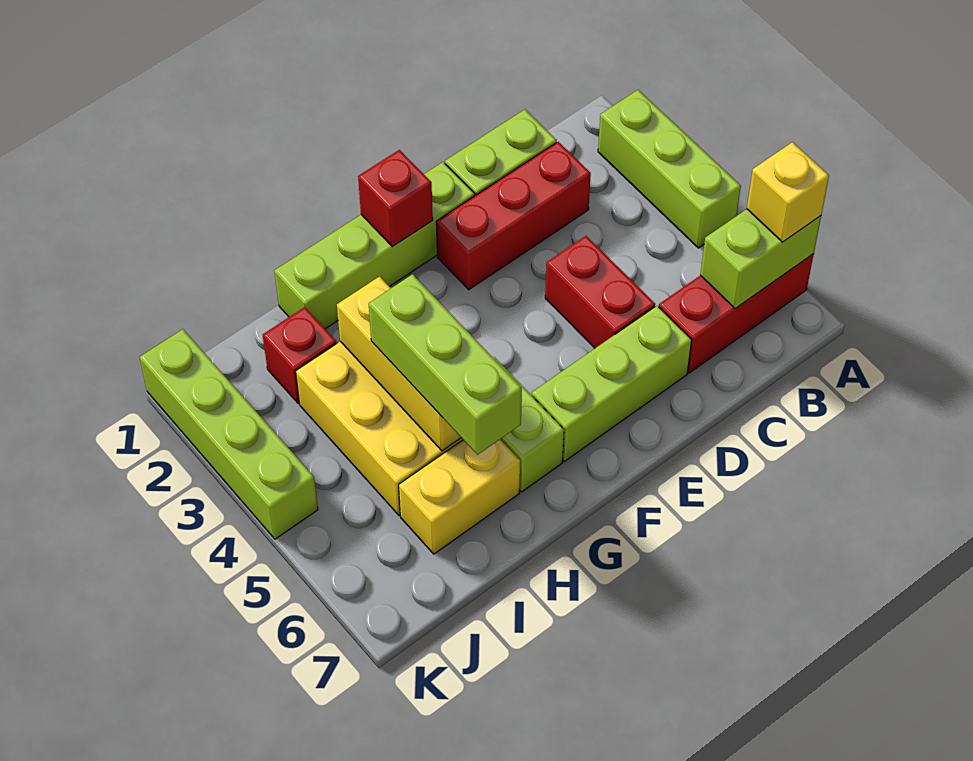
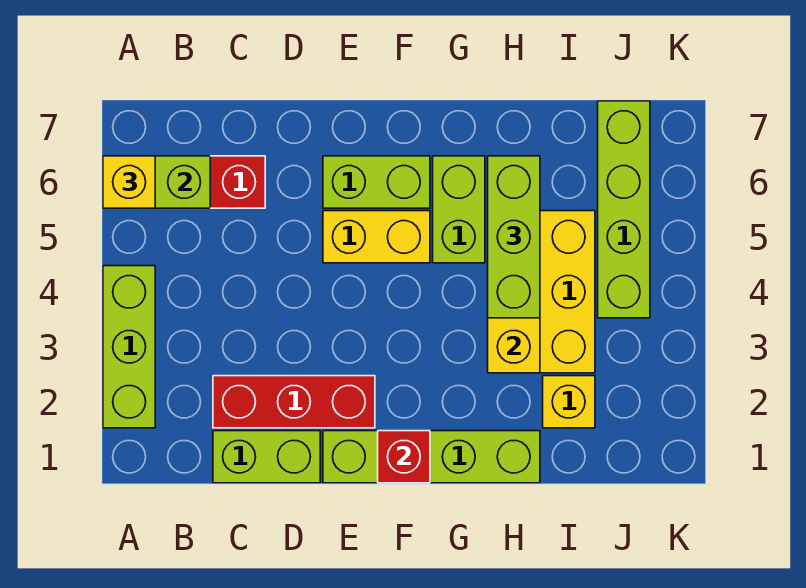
red 1x2 brick [545,236,655,348] -> none
lime 1x3 brick [532,306,692,461] -> lime 1x2 brick [323,156,430,208]
yellow 1x2 brick [399,439,520,554] -> yellow 1x2 brick moved to [323,211,430,263]
red 1x1 brick [263,307,337,403] -> yellow 1x1 brick [543,376,595,428]
lime 1x4 brick [140,329,318,539] -> lime 1x4 brick moved to [598,101,650,318]

